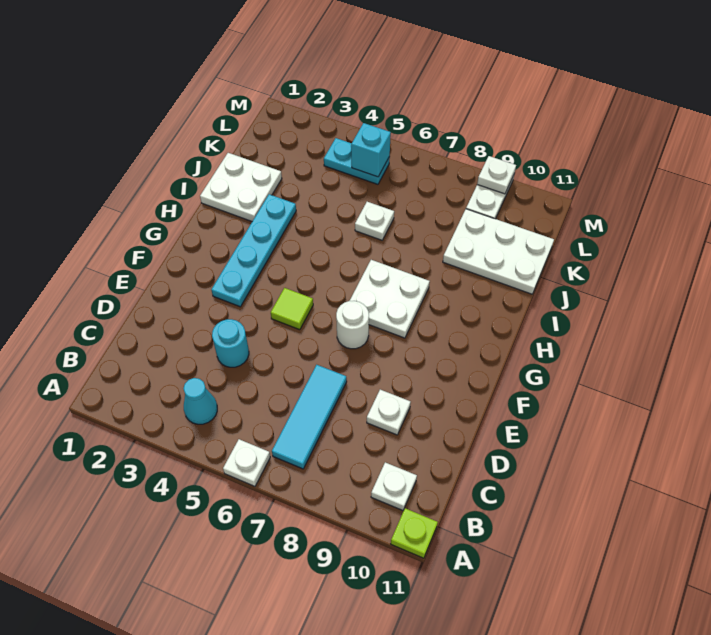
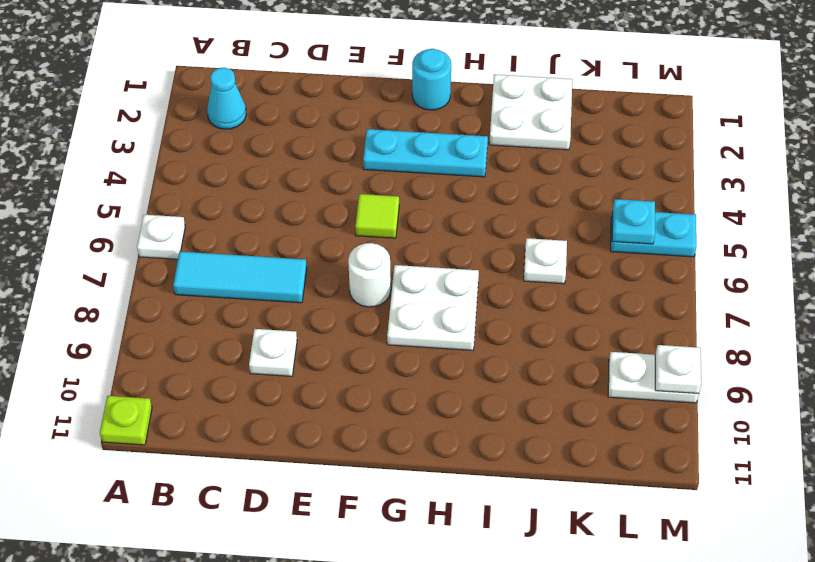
cyan 1x1 cone [183,378,217,424] -> cyan 1x1 cone moved to [207,68,246,129]
white 1x1 plate [371,462,417,510] -> none
cyan 1x1 round brick [212,319,249,367] -> cyan 1x1 round brick moved to [412,49,451,110]
cyan 1x4 plate [212,194,296,307] -> cyan 1x3 plate [363,129,488,177]
white 2x3 plate [443,209,554,294] -> none
cyan 1x2 plate [324,138,390,184] -> cyan 1x2 plate turned to [611,211,696,257]
cyan 1x1 brick [351,123,391,177] -> cyan 1x1 plate [612,199,655,244]

